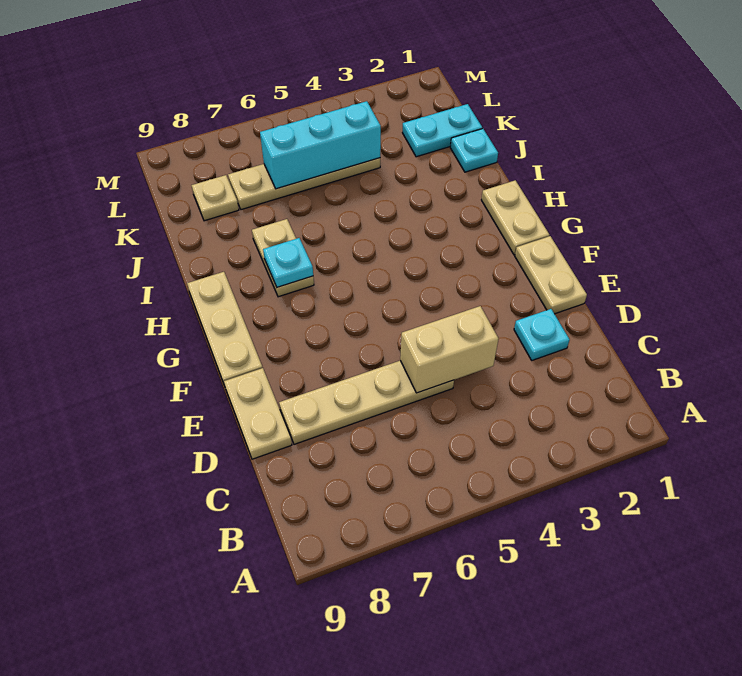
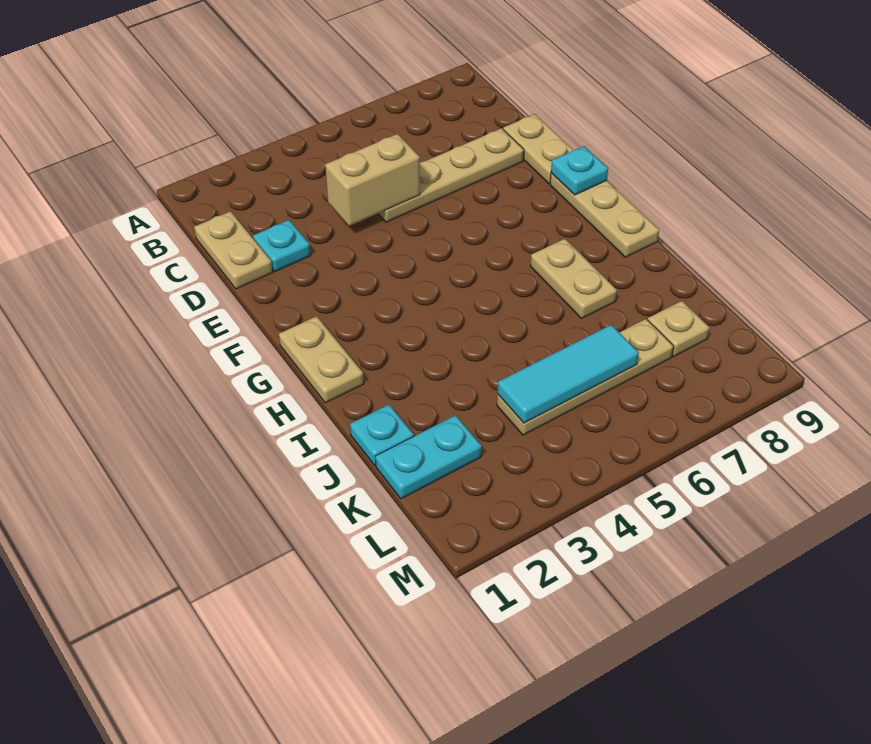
tan 1x2 plate [515,236,587,314] -> tan 1x2 plate moved to [194,211,273,289]
cyan 1x1 plate [263,238,313,287] -> cyan 1x1 plate moved to [551,146,608,195]
cyan 1x3 brick [260,101,381,189] -> cyan 1x3 tile [498,325,639,423]

